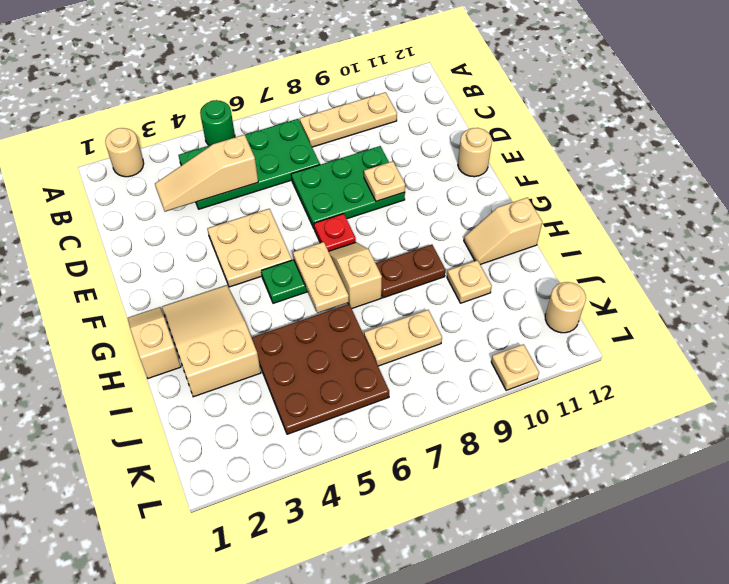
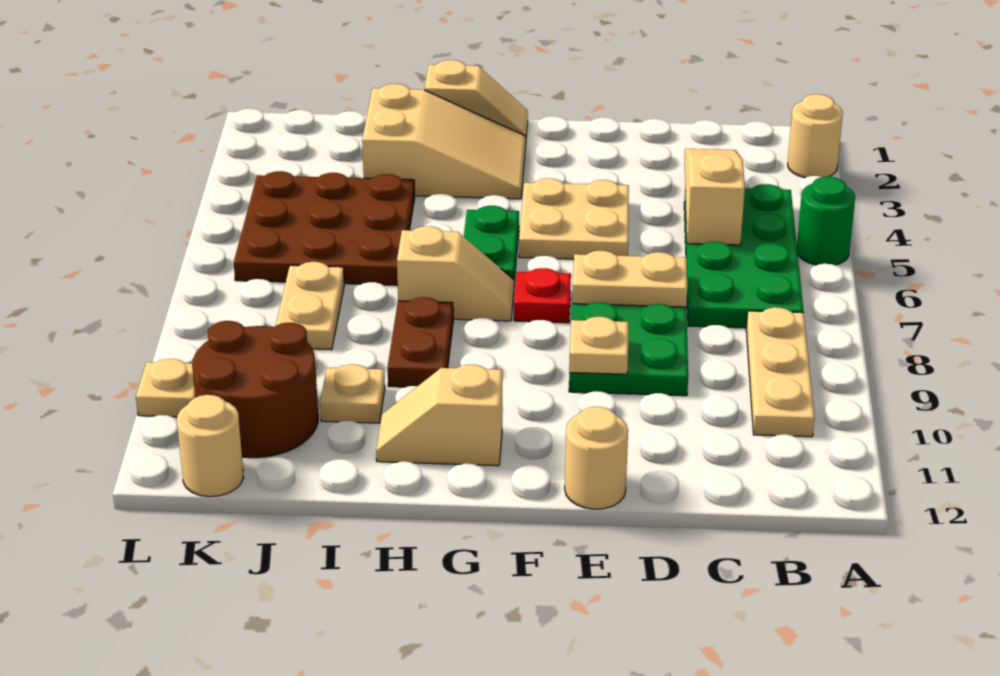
tan 1x2 plate [293,242,349,313] -> tan 1x2 plate moved to [572,251,687,307]
tan 1x2 slope [464,197,542,265] -> tan 1x2 slope turned to [376,365,502,466]
none -> brown 2x2 round brick [192,321,318,458]

